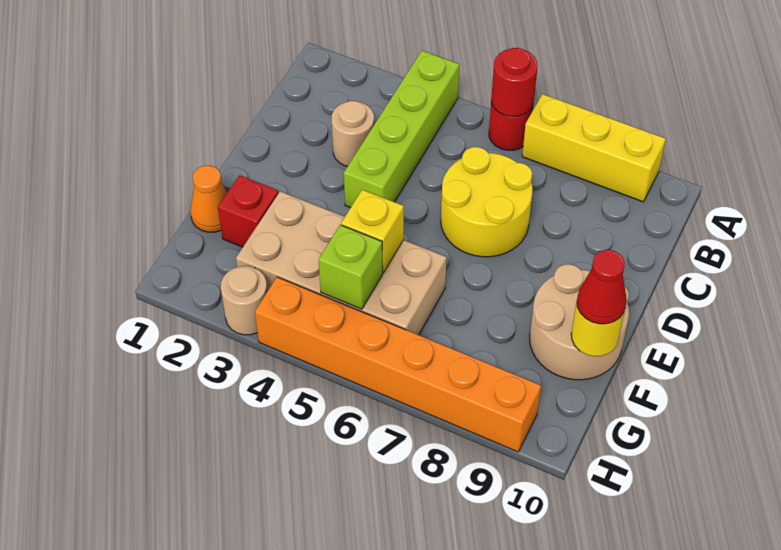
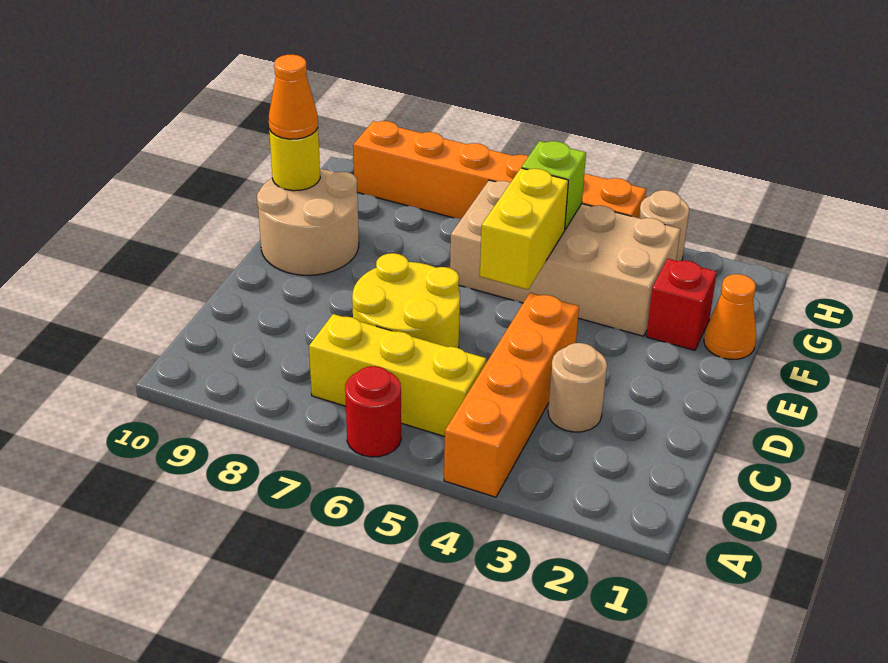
lime 1x4 brick [344,51,460,208] -> orange 1x4 brick [444,293,579,497]
red 1x1 round brick [491,48,538,116] -> none
yellow 1x3 brick [522,94,666,202] -> yellow 1x3 brick moved to [309,314,486,437]
yellow 1x1 brick [341,190,404,273] -> yellow 1x2 brick [480,168,568,290]
red 1x1 cone [577,250,627,324] -> orange 1x1 cone [269,55,318,139]

